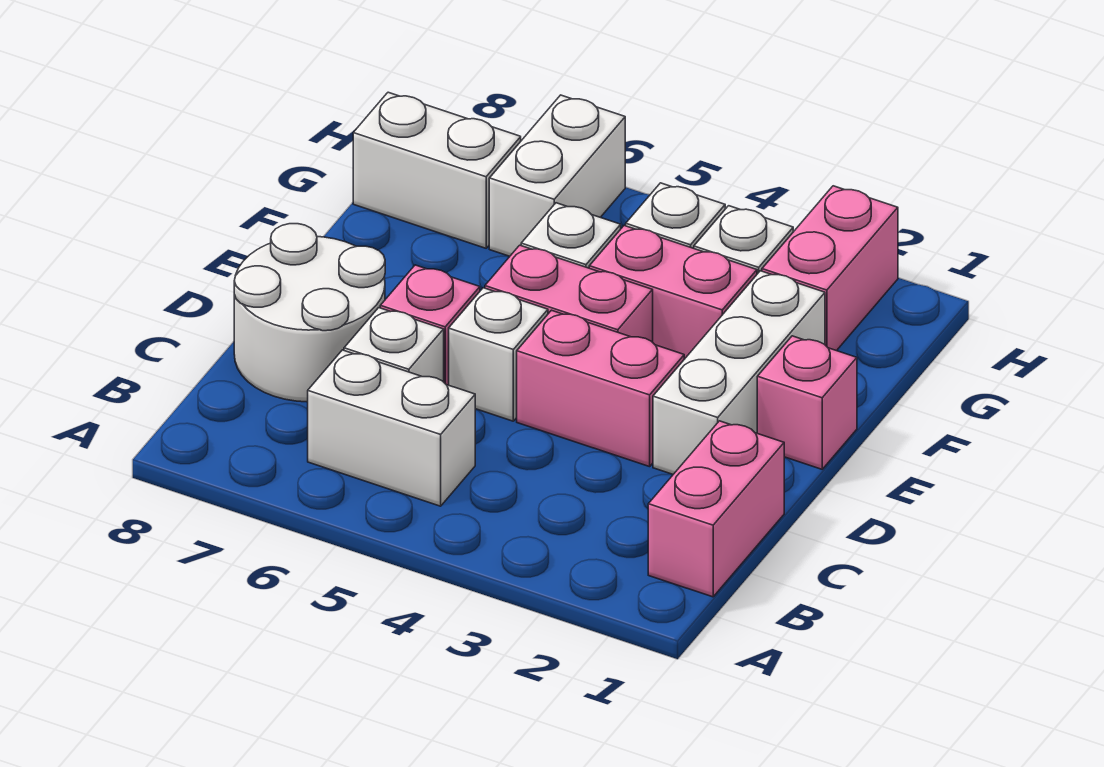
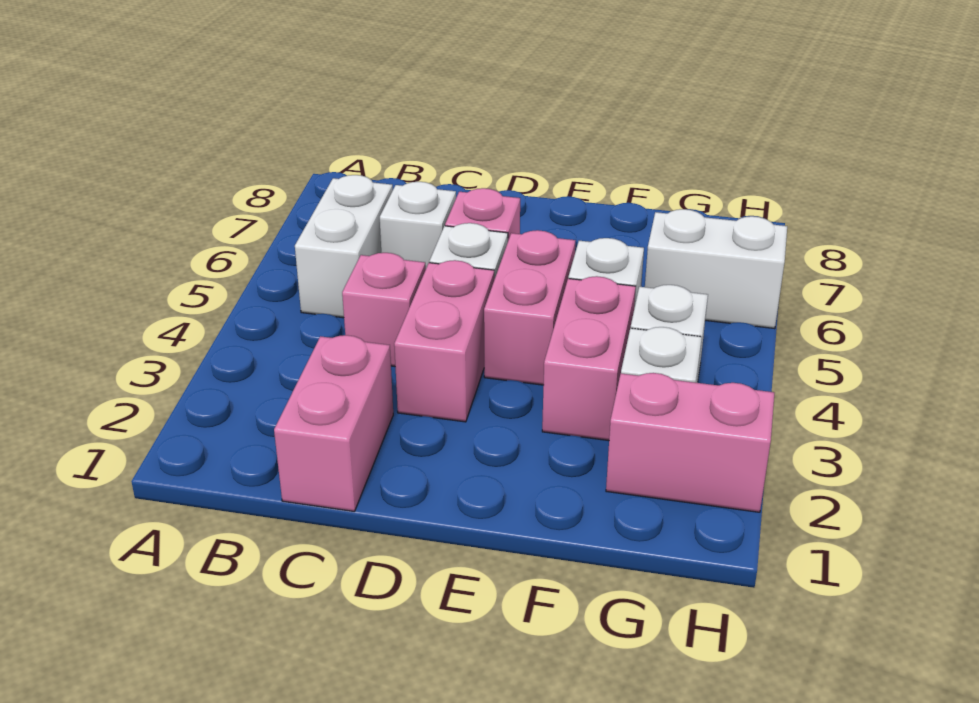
pink 1x2 brick [648,421,784,597] -> pink 1x2 brick turned to [274,335,393,511]
white 2x2 round brick [234,224,385,402] -> none
white 1x3 brick [653,271,825,474] -> none
pink 1x1 brick [757,336,857,469] -> pink 1x1 brick moved to [342,253,426,366]
white 1x2 brick [353,92,521,248] -> none

